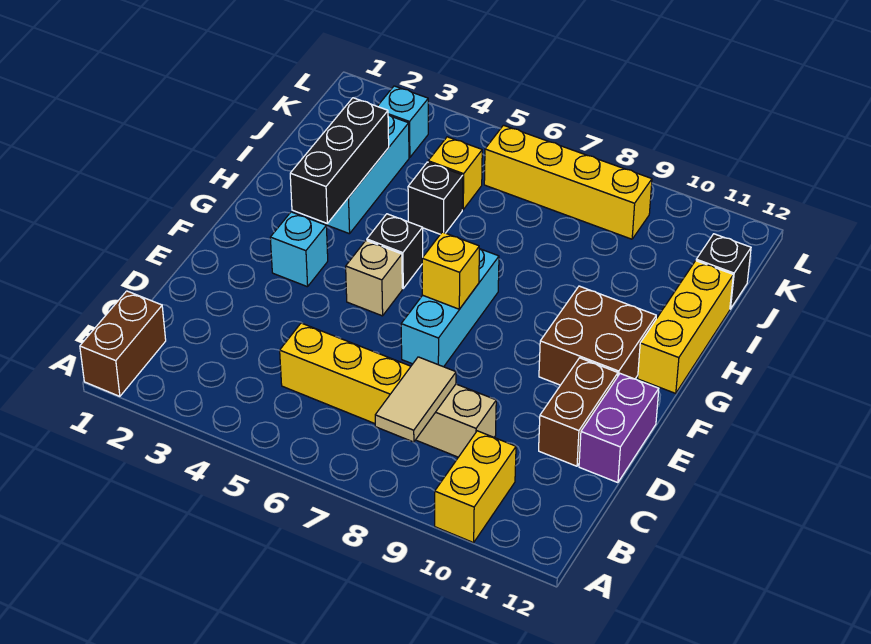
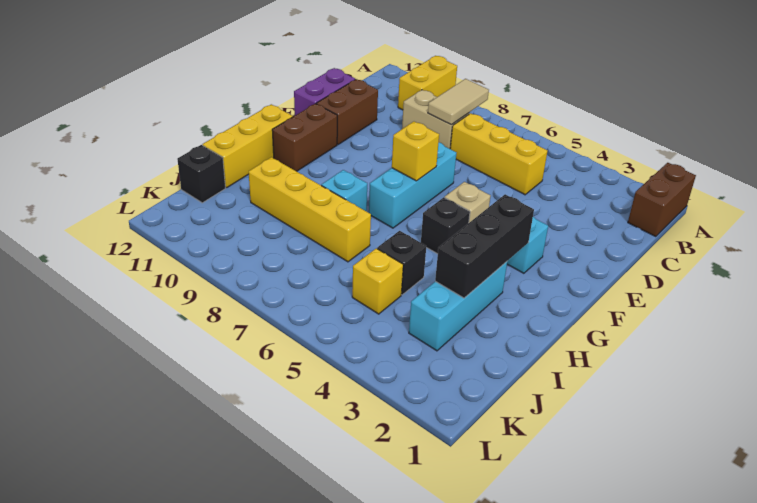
brown 2x2 brick [539,286,656,385] -> brown 1x2 brick [272,104,337,171]
cyan 1x1 brick [377,86,428,158] -> cyan 1x1 brick moved to [321,170,367,211]
yellow 1x4 brick [484,125,652,239] -> yellow 1x4 brick moved to [249,157,371,262]

